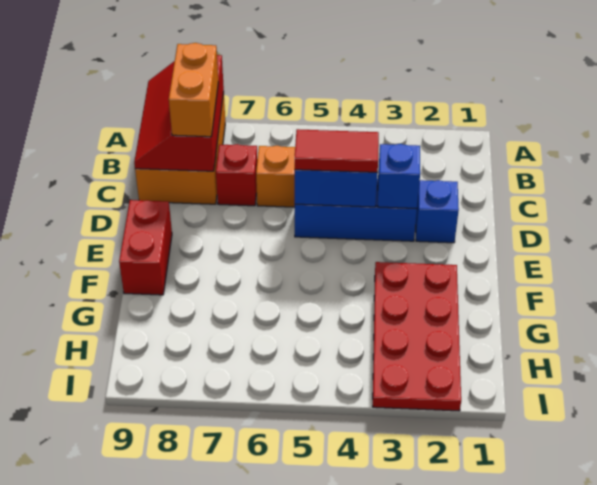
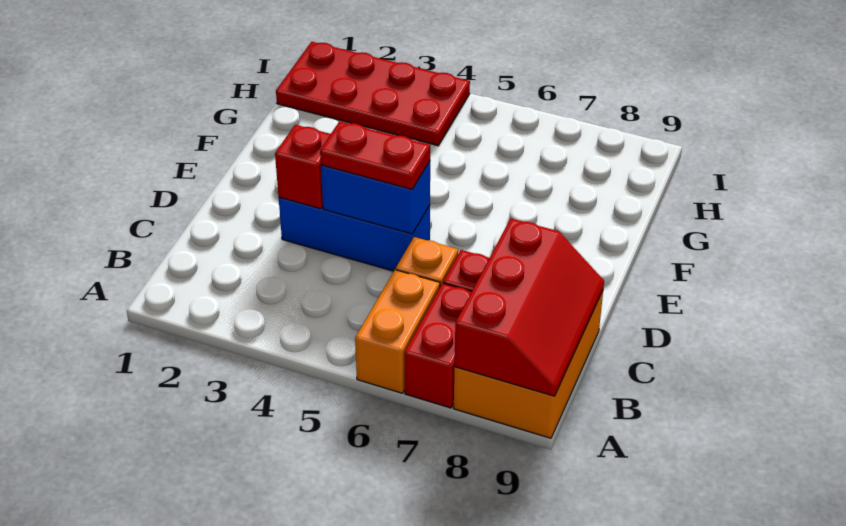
orange 1x2 brick [169,43,218,137] -> orange 1x2 brick moved to [355,270,440,393]
blue 1x1 brick [416,180,459,243] -> none
blue 1x1 brick [377,144,420,209] -> red 1x1 brick [275,125,330,209]
red 1x2 tile [295,129,379,172] -> red 1x2 plate [320,121,430,189]
red 1x2 brick [119,200,172,295] -> red 1x2 brick moved to [404,283,472,408]
red 2x4 plate [373,262,461,411] -> red 2x4 plate turned to [276,42,470,146]

